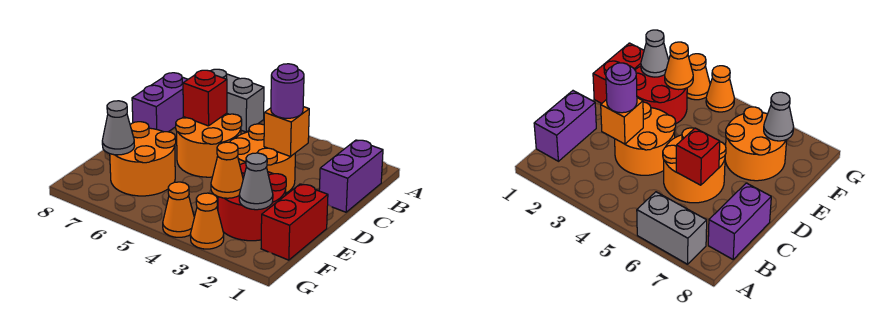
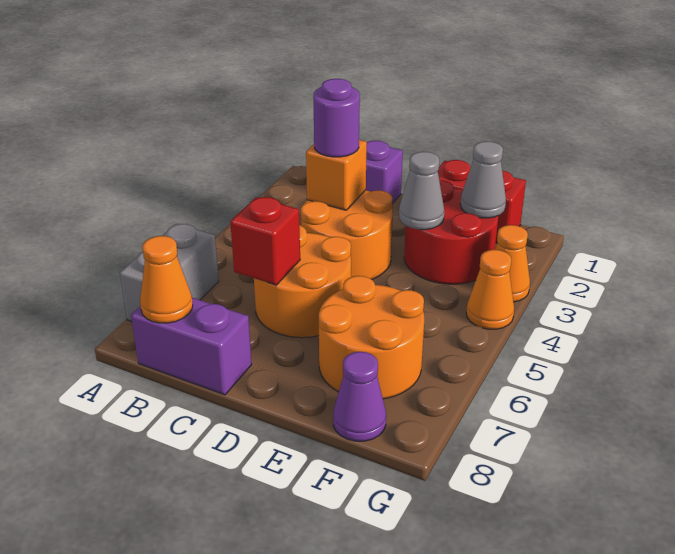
orange 1x1 cone [211,142,243,198] -> orange 1x1 cone moved to [140,236,193,323]
grey 1x1 cone [102,101,134,155] -> grey 1x1 cone moved to [399,152,444,230]
none -> purple 1x1 cone [333,352,386,441]

